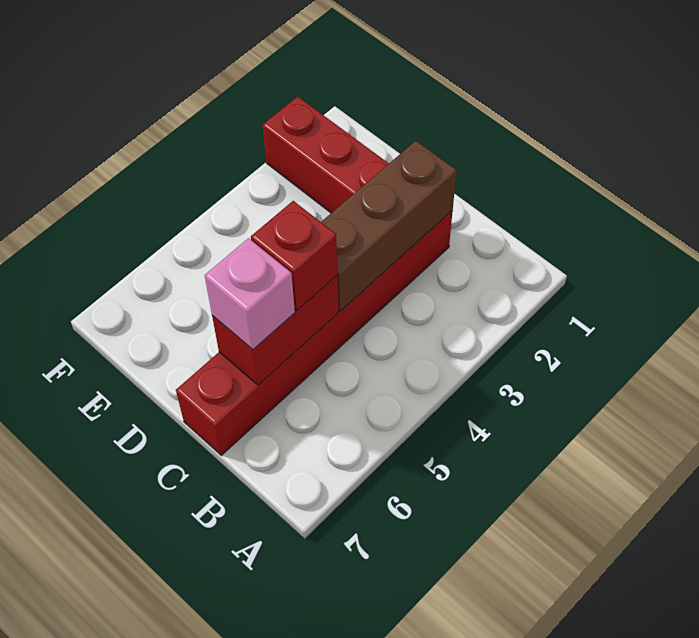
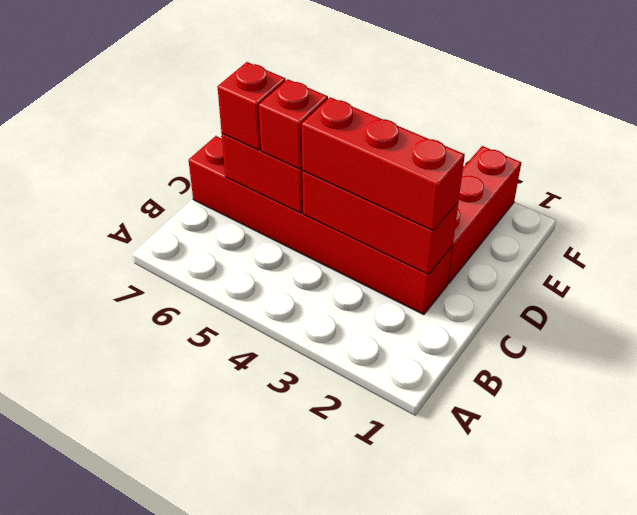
brown 1x3 brick [321,141,457,311] -> red 1x3 brick [302,171,458,275]
none -> red 1x3 brick [302,97,465,231]
pink 1x1 brick [205,238,295,349] -> red 1x1 brick [217,62,286,150]

